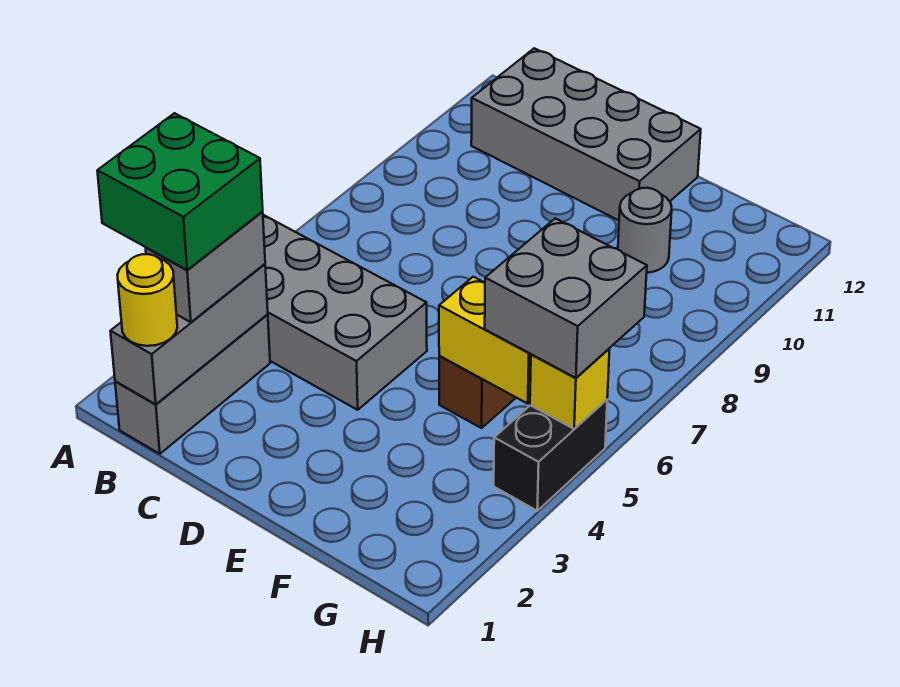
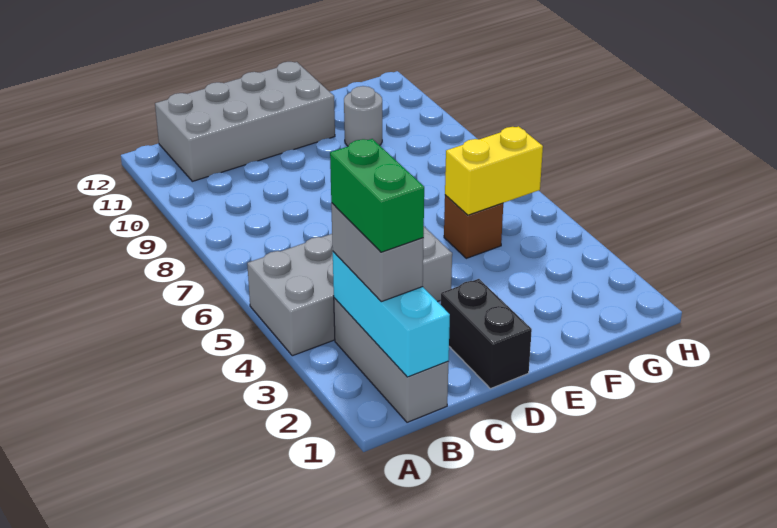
green 2x2 brick [97,113,263,270] -> green 1x2 brick [330,139,424,252]
grey 1x3 brick [110,264,268,404] -> cyan 1x3 brick [333,252,450,377]
yellow 1x1 round brick [117,254,177,346] -> none
grey 2x2 brick [485,218,647,378] -> none
black 1x2 brick [494,400,607,511] -> black 1x2 brick moved to [440,279,532,389]
yellow 1x1 brick [530,349,610,429] -> none

